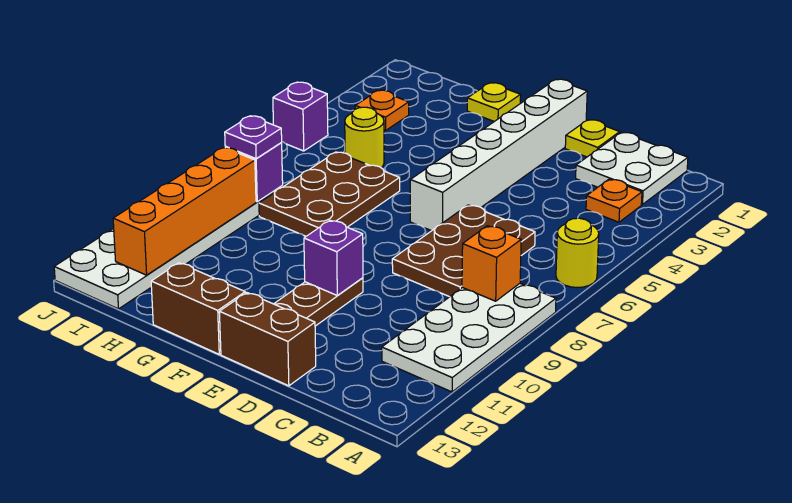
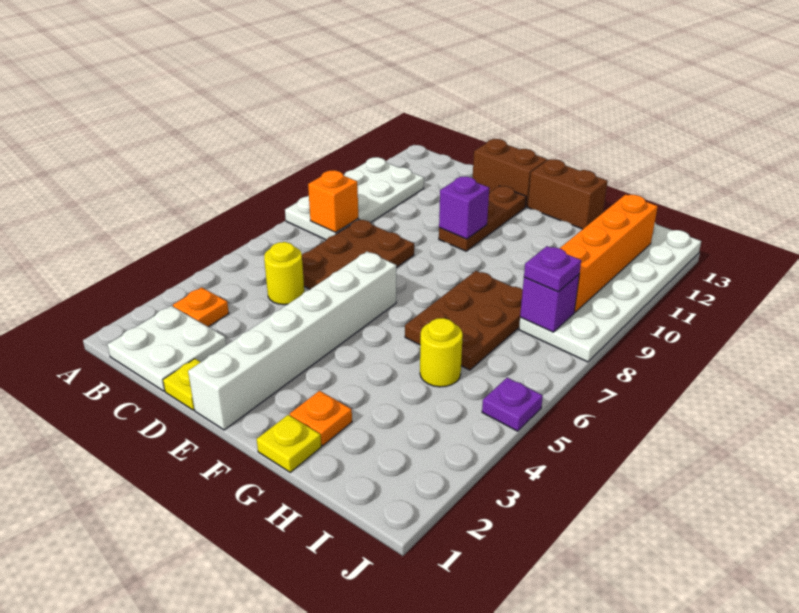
yellow 1x1 round brick [556,218,599,288] -> yellow 1x1 round brick moved to [264,242,304,305]
orange 1x1 plate [355,90,409,131] -> orange 1x1 plate moved to [290,391,352,446]
purple 1x1 brick [273,82,328,151] -> purple 1x1 plate [482,378,543,431]

